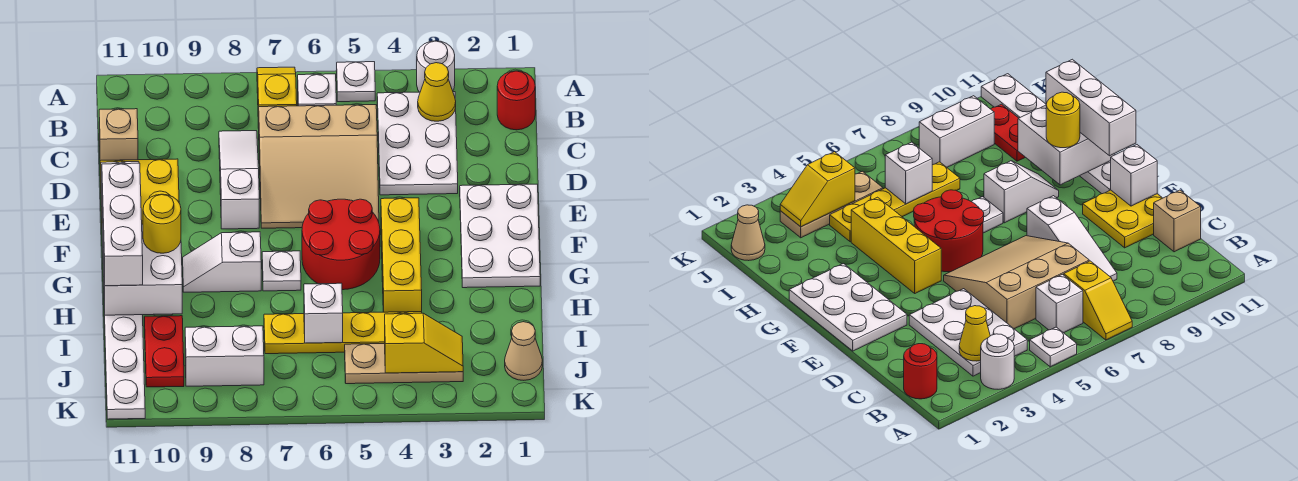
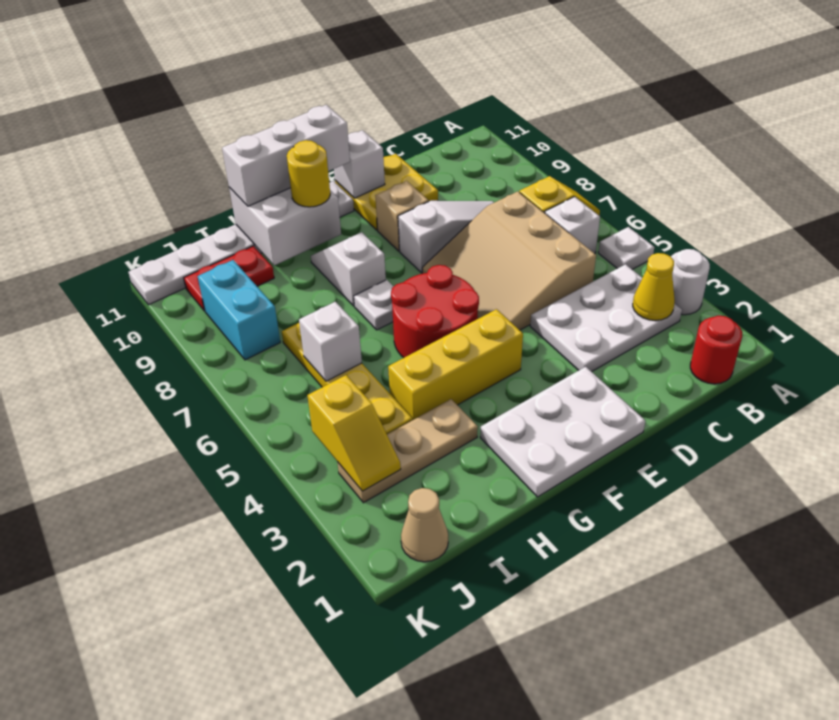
tan 1x1 brick [99,109,138,161] -> tan 1x1 brick moved to [375,181,429,251]
tan 1x3 plate [345,344,463,384] -> tan 1x3 plate turned to [338,399,478,503]
white 1x2 brick [185,326,264,386] -> cyan 1x2 brick [198,260,280,360]

